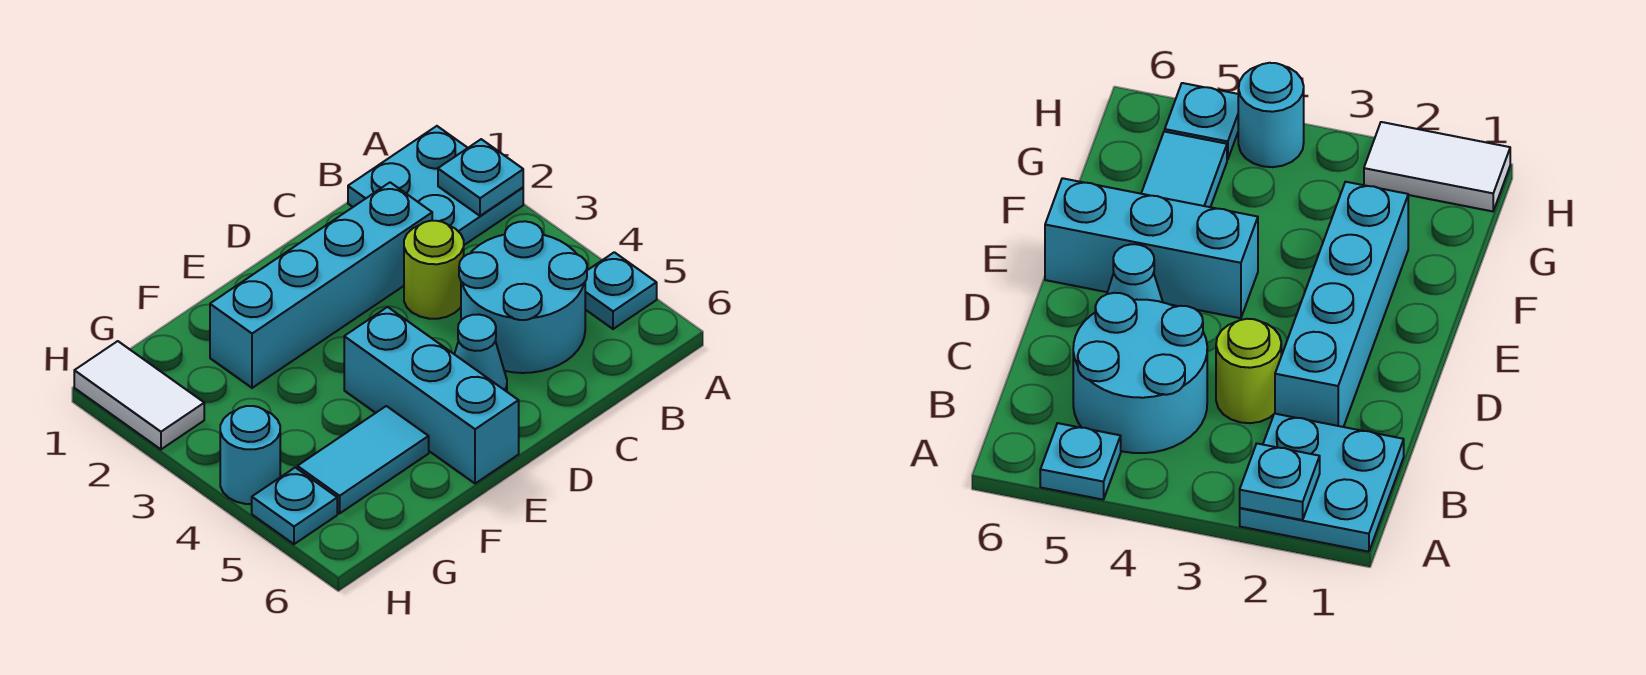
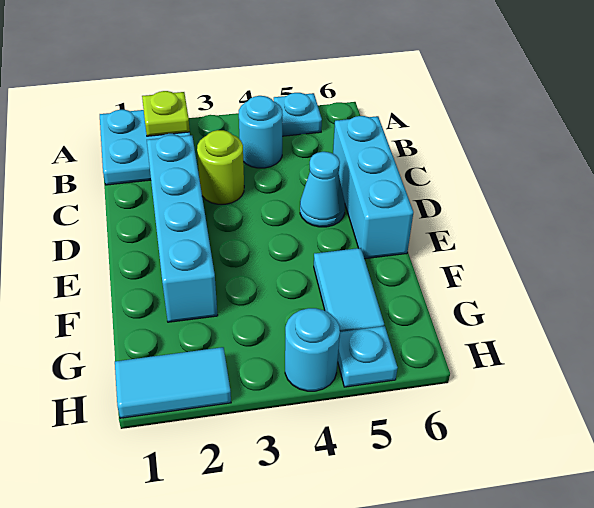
cyan 1x1 plate [438,139,523,216] -> lime 1x1 plate [142,91,190,136]
cyan 2x2 round brick [459,221,587,373] -> cyan 1x1 round brick [239,96,283,168]
cyan 1x3 brick [344,307,519,484] -> cyan 1x3 brick turned to [333,116,413,259]
white 1x2 tile [74,341,204,449] -> cyan 1x2 tile [115,347,231,418]

